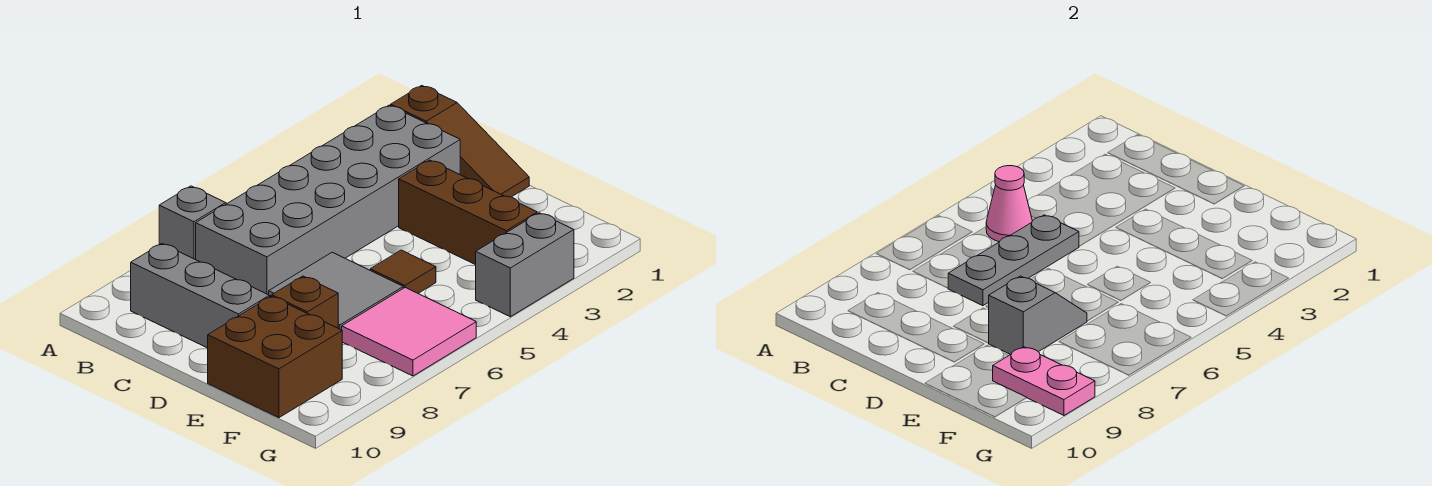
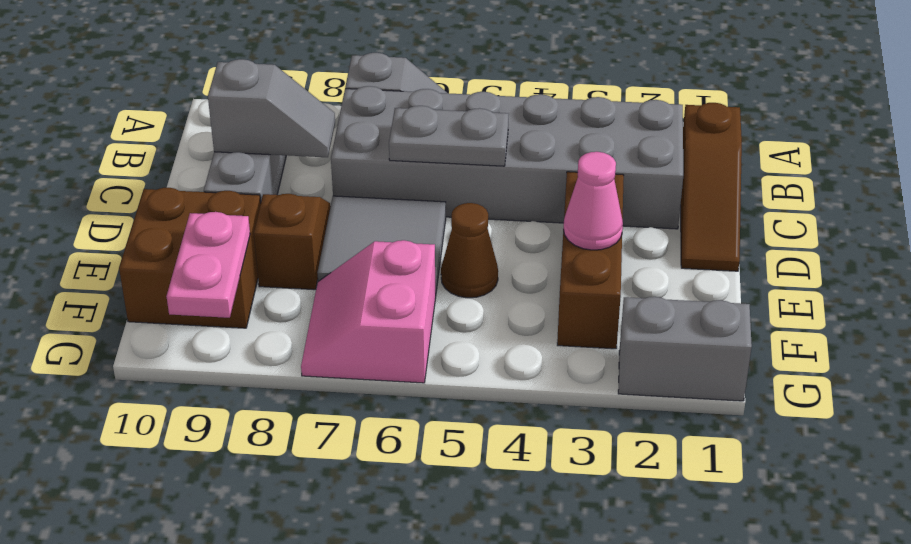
pink 1x1 cone [986,166,1032,242] -> pink 1x1 cone moved to [563,152,623,250]
grey 1x3 plate [948,215,1079,306] -> grey 1x2 plate [389,106,509,166]
brown 1x1 tile [370,250,436,293] -> brown 1x1 cone [441,203,498,298]
grey 1x2 slope [989,276,1087,355] -> grey 1x2 slope moved to [208,59,335,157]
pink 2x2 tile [342,288,476,376] -> pink 2x2 slope [301,240,436,383]
grey 1x2 brick [476,213,574,317] -> grey 1x2 brick moved to [618,297,752,401]

